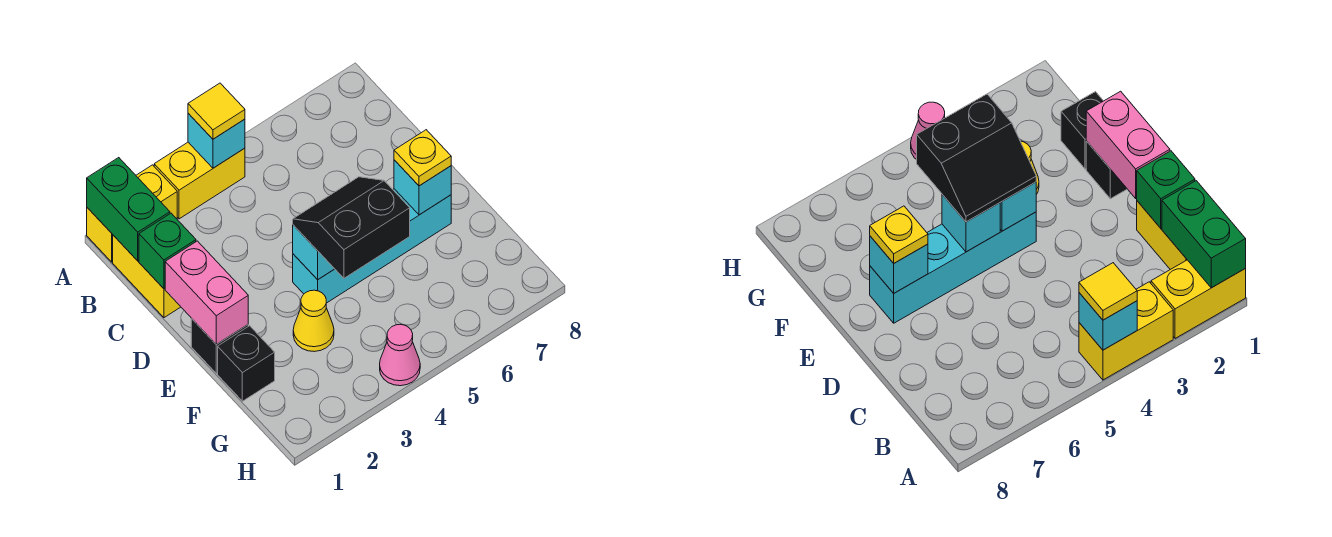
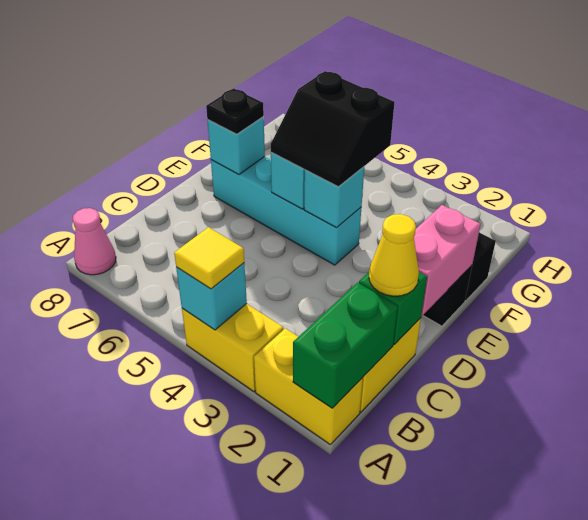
yellow 1x1 plate [394,130,451,186] -> black 1x1 plate [206,88,264,134]
yellow 1x1 cone [293,290,334,352] -> yellow 1x1 cone moved to [369,214,419,296]
pink 1x1 cone [380,324,420,386] -> pink 1x1 cone moved to [73,208,116,275]

